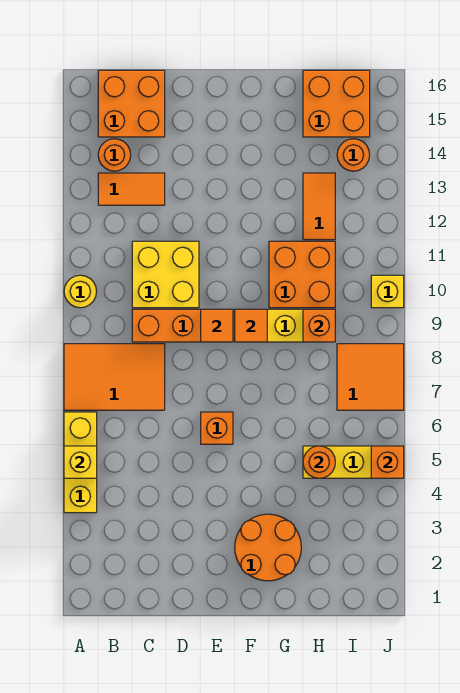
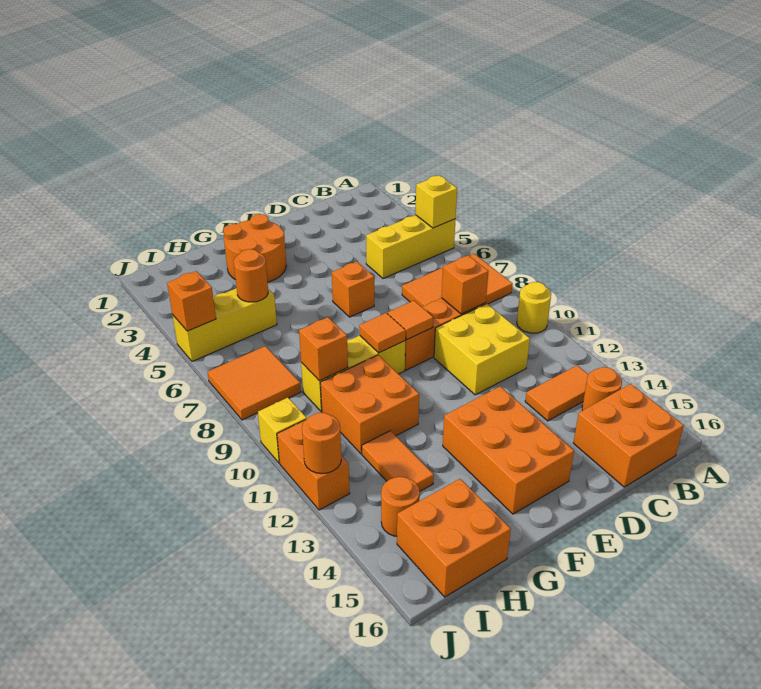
yellow 1x3 brick [64,412,97,513] -> yellow 1x3 brick turned to [366,215,456,279]
none -> orange 1x1 brick [441,255,488,314]
none -> orange 2x3 brick [443,386,574,514]
none -> orange 1x2 brick [277,420,350,510]
none -> orange 1x1 round brick [302,413,341,474]

